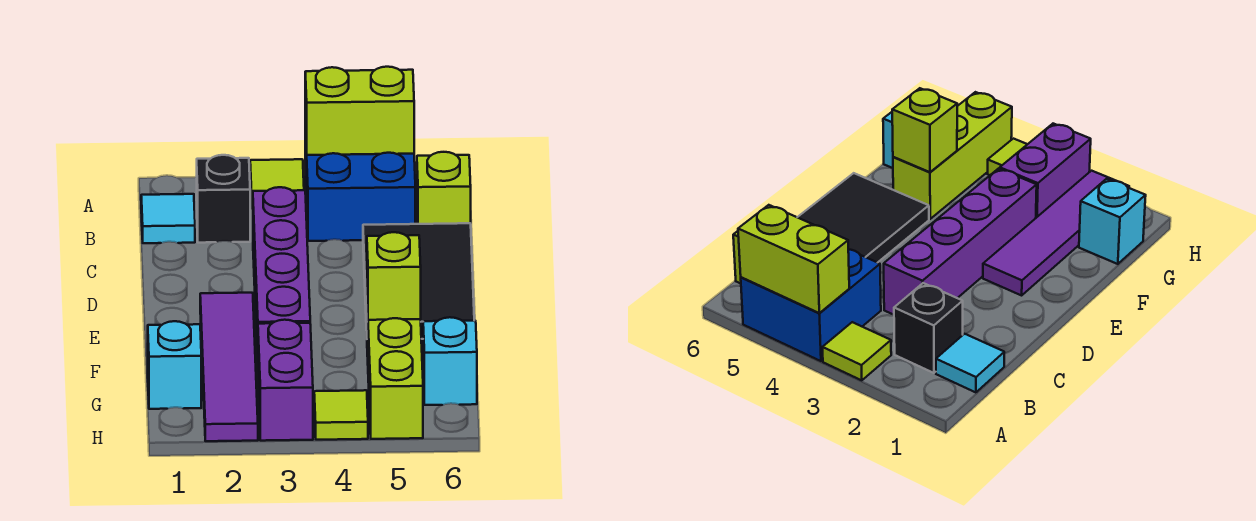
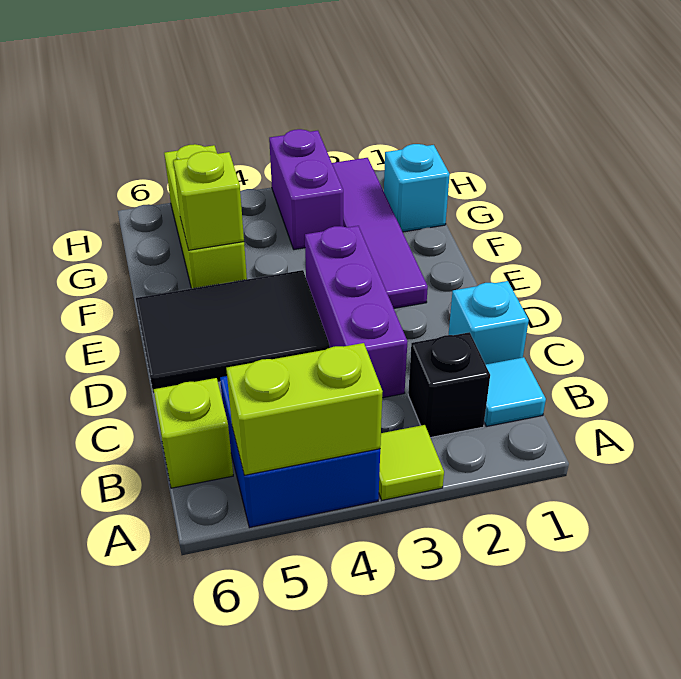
purple 1x4 brick [253,187,310,363] -> purple 1x3 brick [305,226,407,398]
black 2x3 tile [363,223,474,339] -> black 2x3 tile turned to [136,270,330,394]
cyan 1x1 brick [423,317,477,405] -> cyan 1x1 brick moved to [449,281,529,364]
lime 1x1 tile [314,390,368,440] -> none

